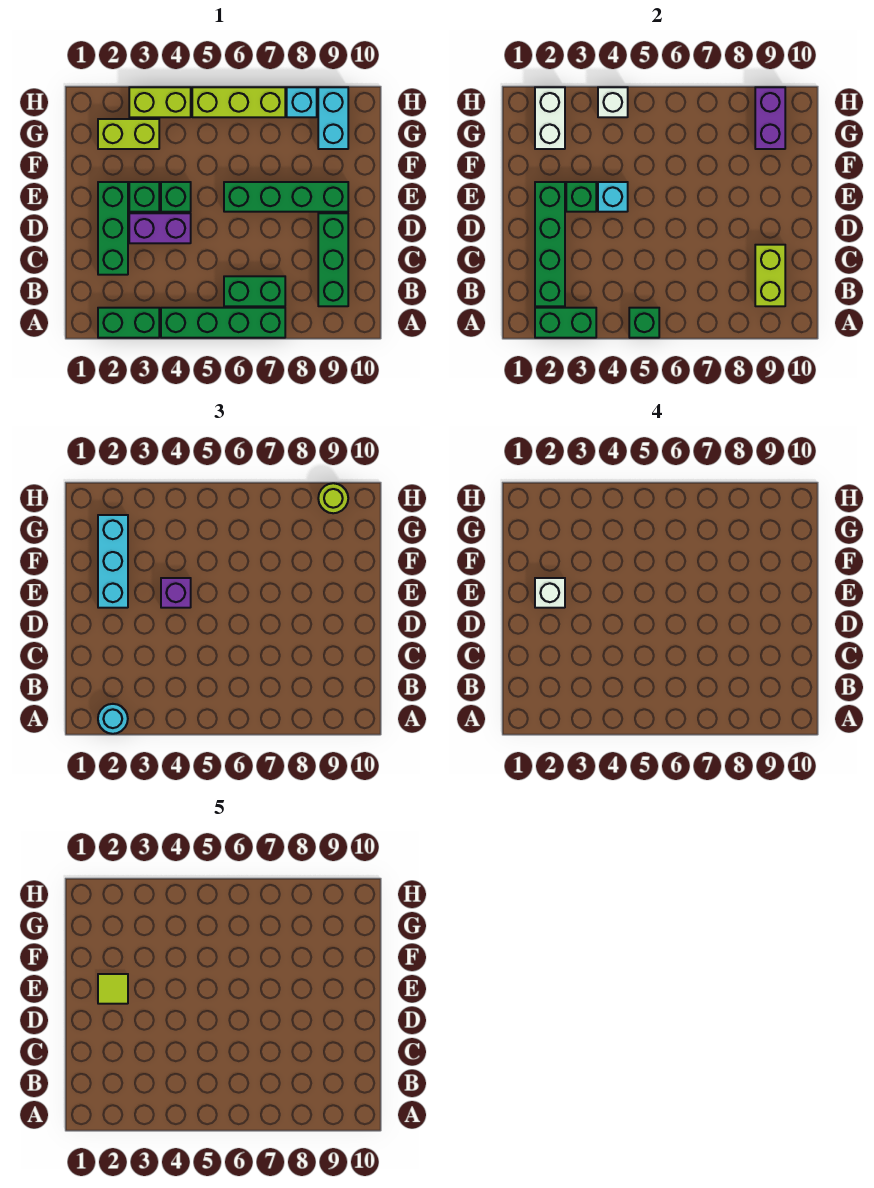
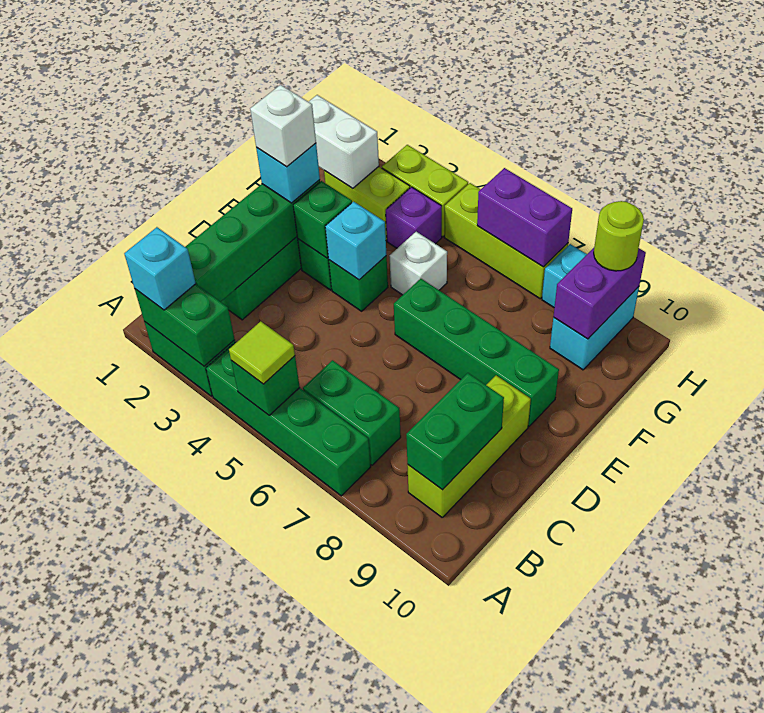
cyan 1x1 round brick [98,704,128,734] -> cyan 1x1 brick [124,227,196,310]
green 1x3 brick [318,213,348,306] -> lime 1x3 brick [407,375,531,517]
lime 1x2 brick [755,245,785,306] -> green 1x2 brick [406,373,504,490]
purple 1x2 brick [129,213,191,243] -> purple 1x2 brick moved to [477,168,572,267]
cyan 1x3 brick [98,515,128,608] -> cyan 1x1 brick [256,143,320,203]
lime 1x1 tile [98,974,128,1004] -> lime 1x1 tile moved to [229,321,295,384]
purple 1x1 brick [161,578,191,608] -> purple 1x1 brick moved to [386,187,442,248]
white 1x2 brick [535,87,565,149] -> white 1x2 brick turned to [309,95,379,188]
white 1x1 brick [598,87,628,117] -> white 1x1 brick moved to [390,232,447,295]

